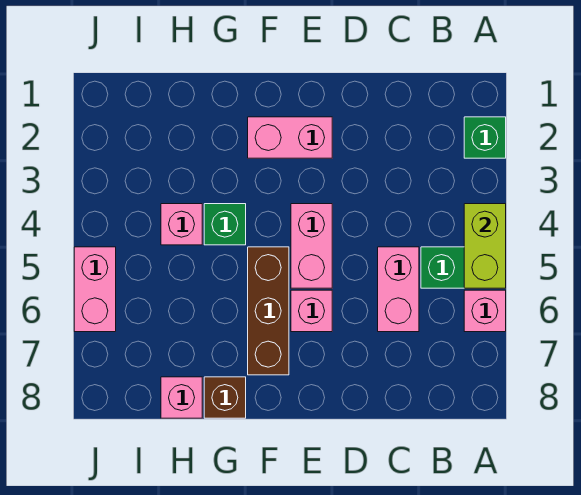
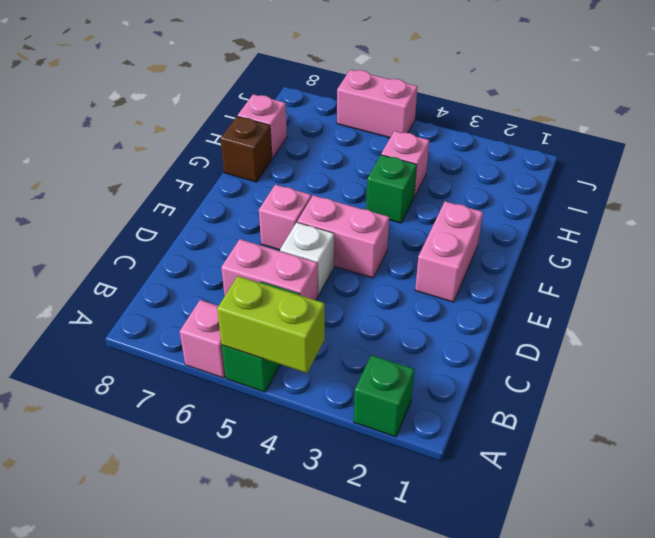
none -> white 1x1 brick [280,223,334,295]
brown 1x3 brick [248,247,289,375] -> none

